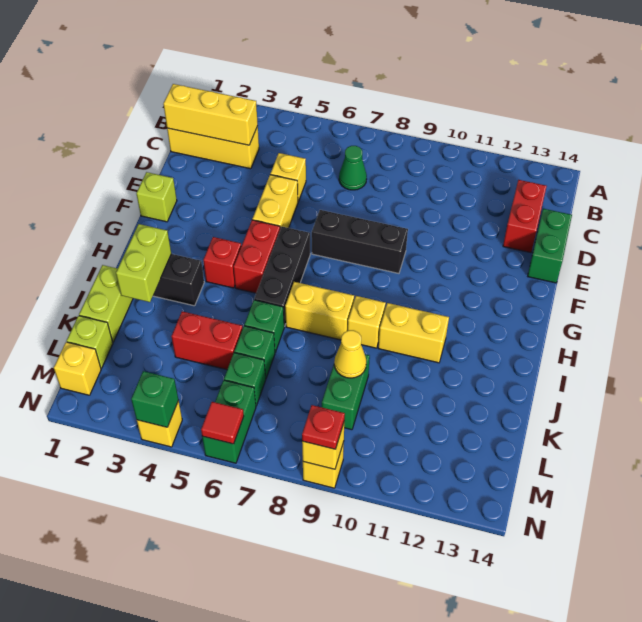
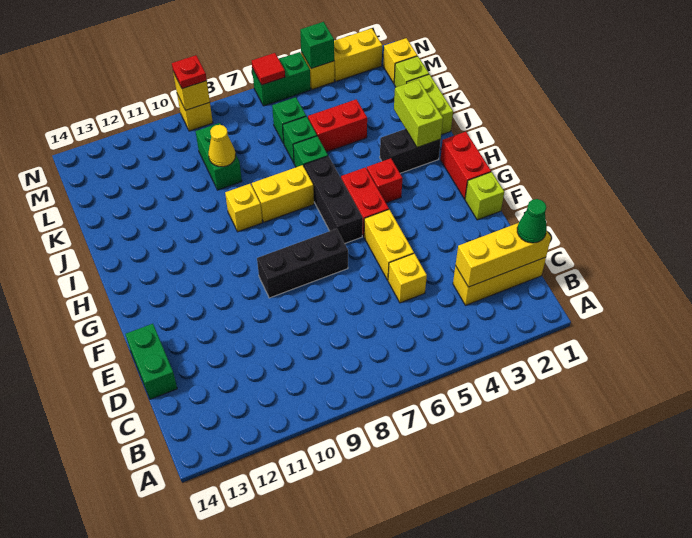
green 1x1 cone [339,146,367,190] -> green 1x1 cone moved to [517,199,547,243]
red 1x2 brick [503,180,547,253] -> red 1x2 brick moved to [440,132,491,199]
yellow 1x2 brick [378,303,449,363] -> yellow 1x2 brick moved to [334,28,382,81]
green 1x2 brick [202,380,256,463] -> green 1x2 brick turned to [252,52,311,106]

